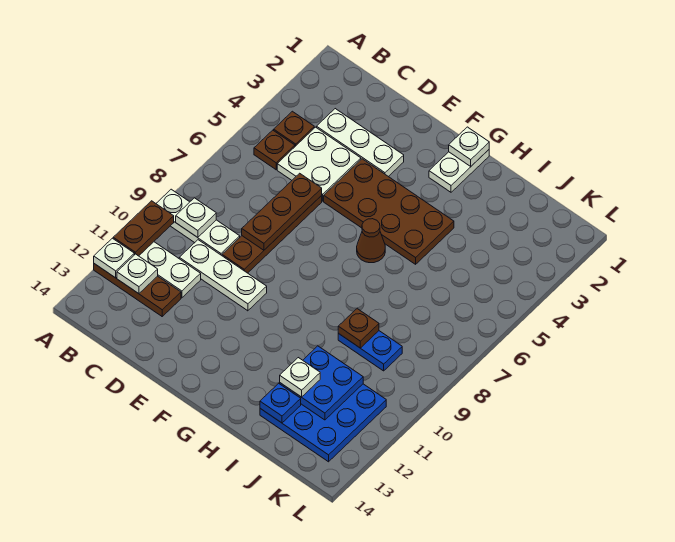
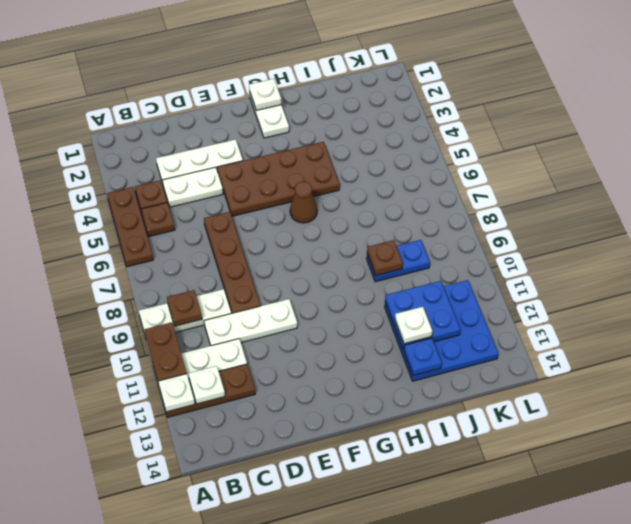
white 1x1 plate [176,198,216,238] -> brown 1x1 plate [167,290,202,326]
white 2x2 plate [277,127,361,201] -> white 1x2 plate [162,167,223,207]
brown 1x3 plate [242,173,322,250] -> brown 1x3 plate moved to [107,187,153,267]

